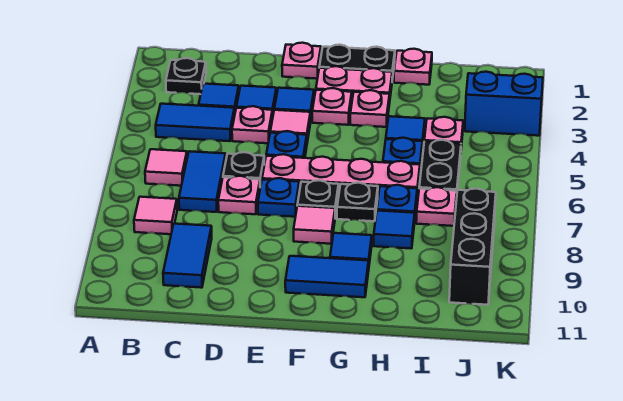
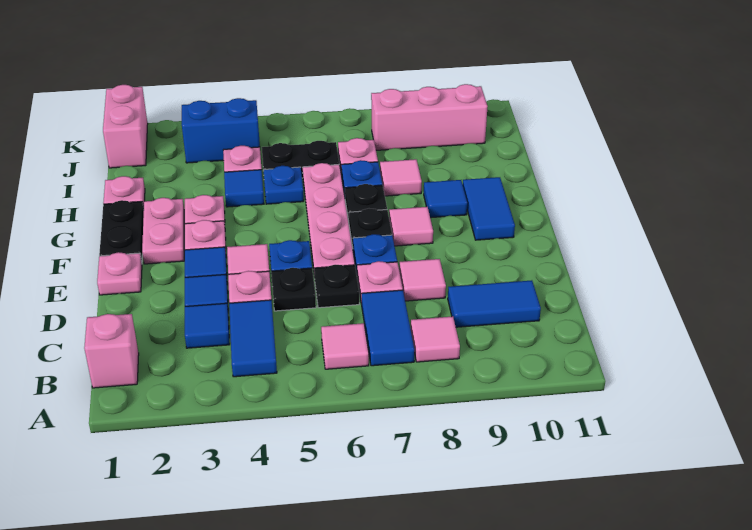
none -> pink 1x1 brick [84,314,139,388]
black 1x1 plate [166,58,206,94] -> black 1x1 plate moved to [271,268,316,311]
blue 1x2 tile [179,151,226,212] -> blue 1x2 tile turned to [362,290,414,366]
none -> pink 1x1 tile [399,259,446,301]
blue 1x1 tile [374,211,415,249] -> pink 1x1 tile [380,159,422,196]
none -> pink 1x2 brick [103,85,148,168]
blue 1x2 brick [465,72,543,136] -> blue 1x2 brick turned to [182,98,260,163]
black 1x3 brick [449,189,496,305] -> pink 1x3 brick [371,84,488,150]

